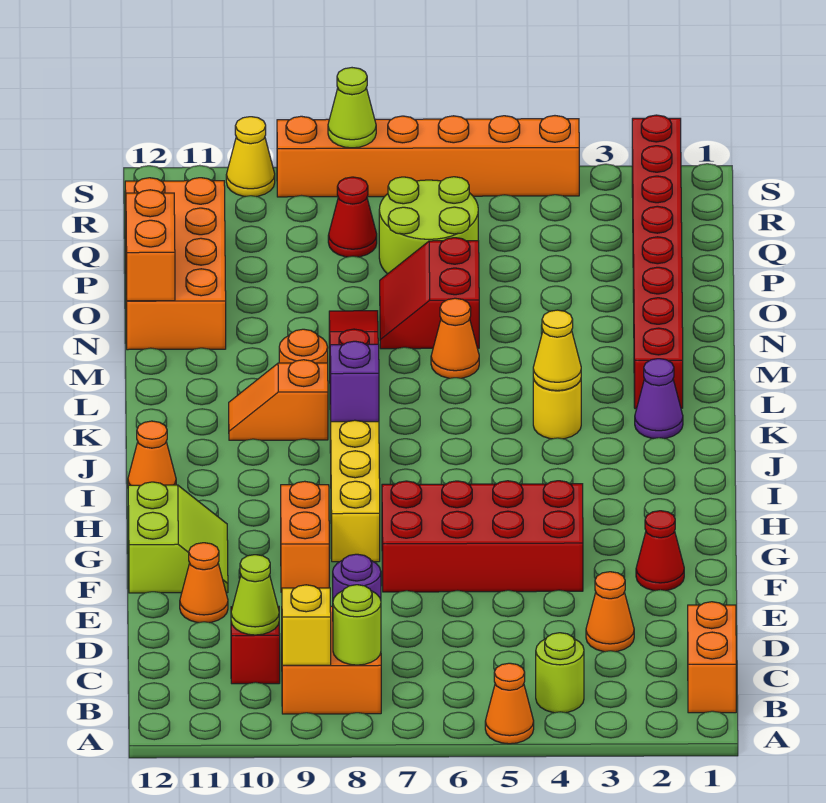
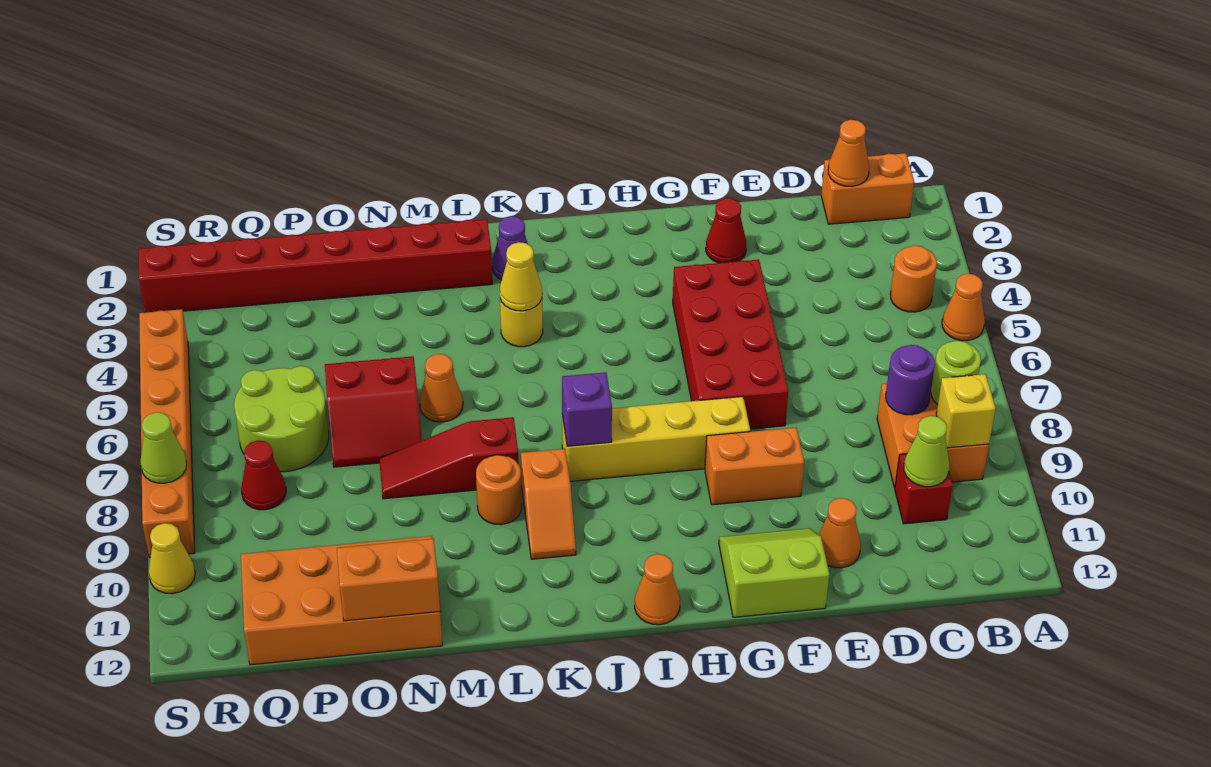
lime 1x1 round brick [536,633,584,713] -> orange 1x1 round brick [890,245,937,312]
orange 1x1 cone [586,572,634,652] -> orange 1x1 cone moved to [828,120,869,186]

